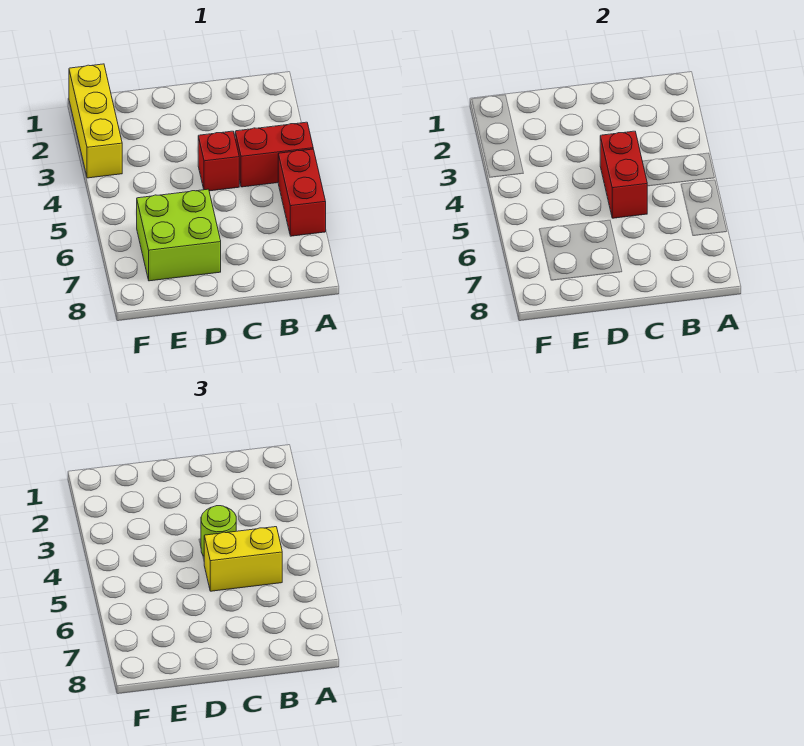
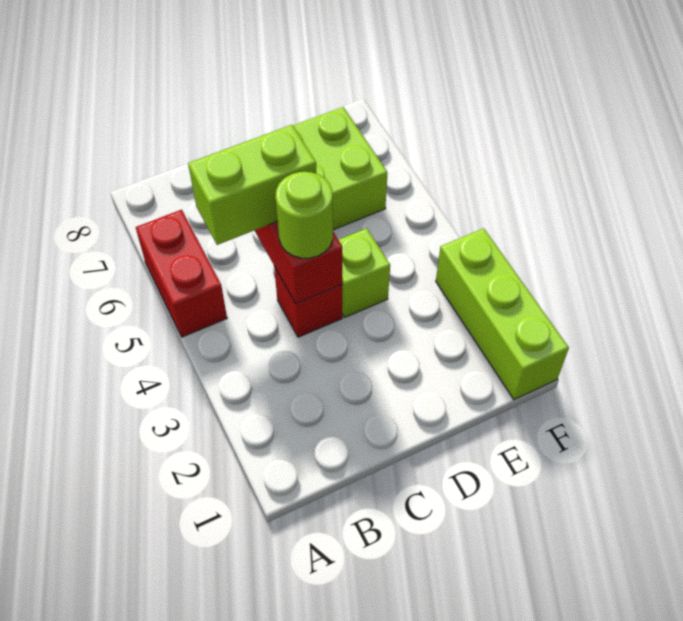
red 1x2 brick [235,122,313,187] -> none
yellow 1x2 brick [204,527,282,591] -> lime 1x2 brick [188,125,317,245]
none -> lime 1x1 brick [339,228,390,317]
yellow 1x3 brick [69,64,122,178] -> lime 1x3 brick [436,228,569,400]

